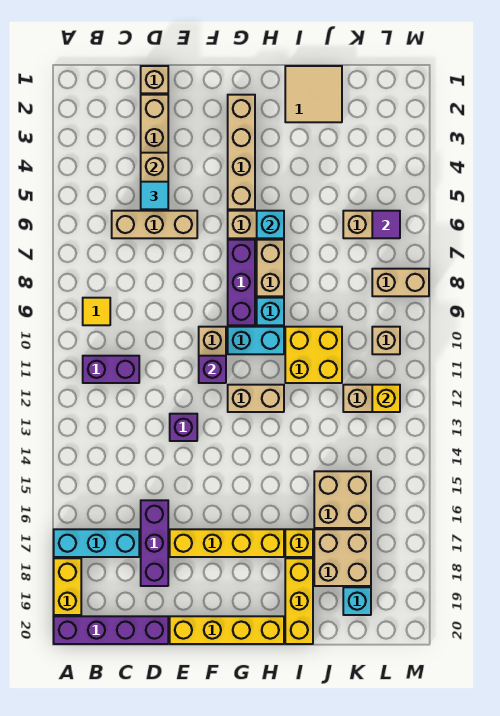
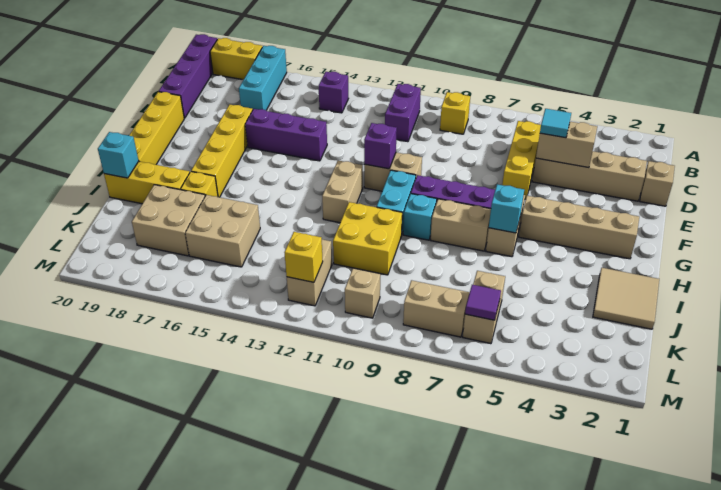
yellow 1x1 tile [83,298,110,325] -> yellow 1x1 brick [440,92,470,134]
tan 1x3 brick [112,211,197,238] -> yellow 1x3 brick [502,121,541,199]
purple 1x3 brick [141,500,168,586] -> purple 1x3 brick moved to [245,109,327,161]
purple 1x1 brick [170,414,197,441] -> purple 1x1 brick moved to [319,72,348,113]
cyan 1x1 brick [343,587,371,615] -> cyan 1x1 brick moved to [98,132,139,178]
tan 1x2 brick [372,269,429,296] -> tan 1x2 brick turned to [403,280,470,337]

